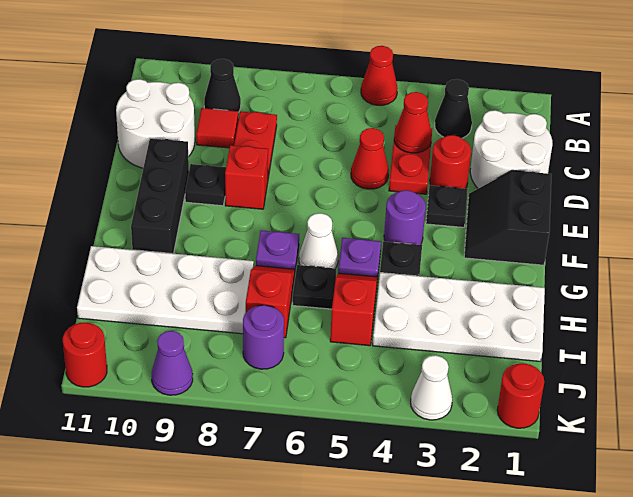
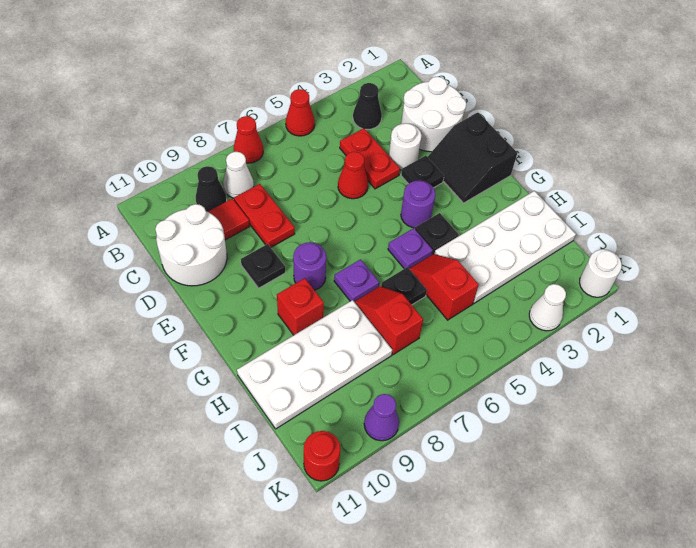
red 1x1 cone [394,92,432,153] -> red 1x1 cone moved to [234,116,263,163]
red 1x1 round brick [430,135,471,189] -> white 1x1 round brick [389,123,422,170]
red 1x1 brick [225,145,268,209] -> red 1x1 brick moved to [277,278,324,335]
black 1x3 brick [131,138,189,254] -> none
white 1x1 cone [299,213,338,268] -> white 1x1 cone moved to [223,152,254,198]
purple 1x1 round brick [243,305,284,369] -> purple 1x1 round brick moved to [293,242,326,290]
red 1x1 round brick [497,363,544,428] -> white 1x1 round brick [580,249,622,297]

